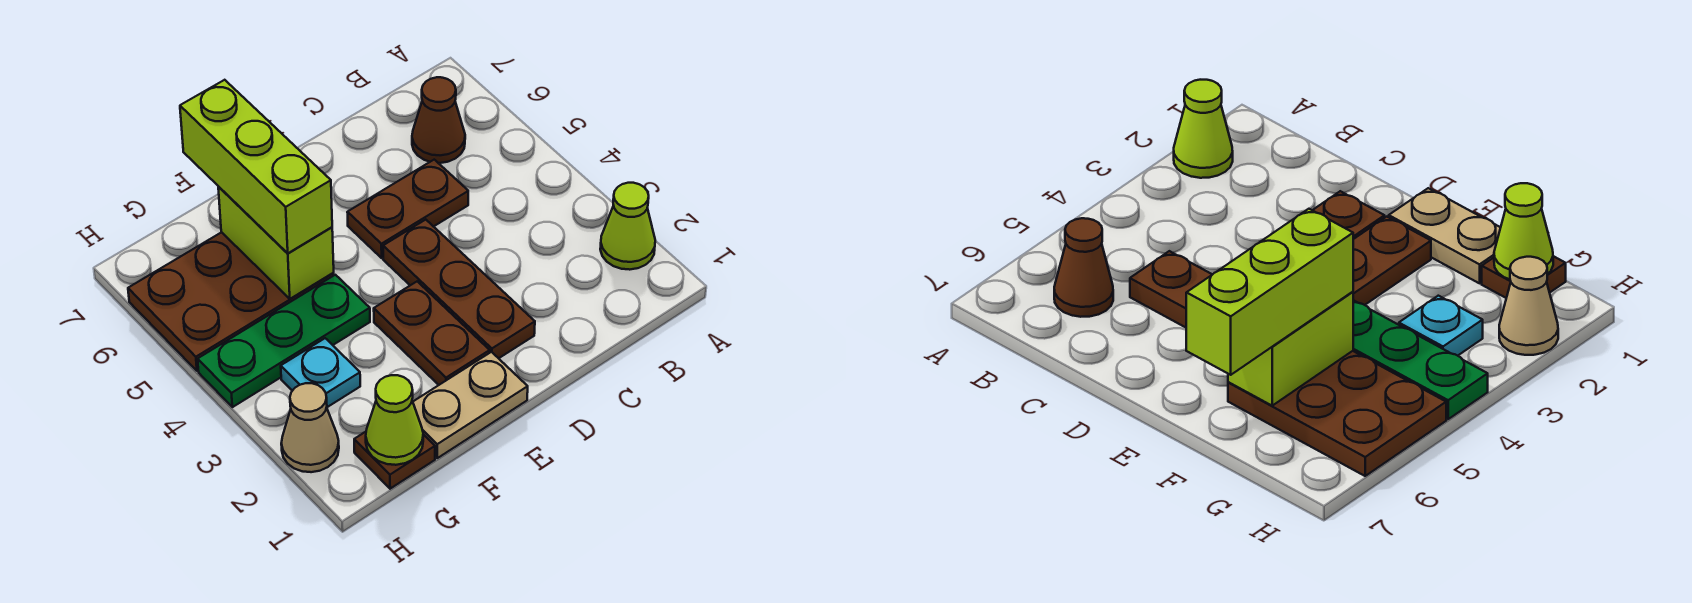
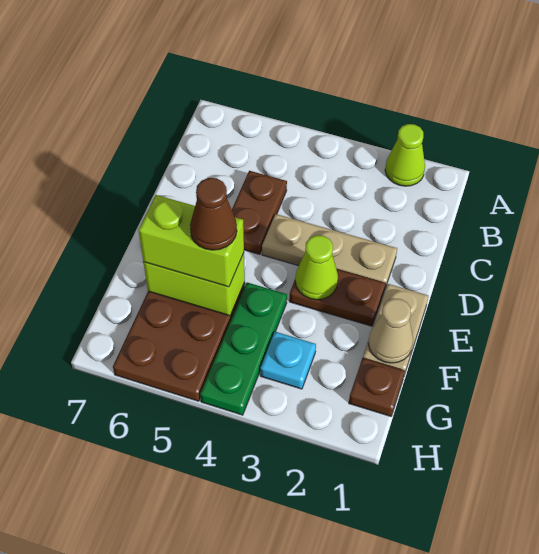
brown 1x1 cone [412,77,465,163] -> brown 1x1 cone moved to [190,178,237,250]
brown 1x3 plate [383,220,535,358] -> tan 1x3 plate [262,214,397,288]
lime 1x3 brick [180,80,332,253] -> lime 1x2 brick [138,195,244,287]
lime 1x1 cone [366,375,423,465] -> lime 1x1 cone moved to [295,235,338,300]
tan 1x1 cone [281,383,339,472] -> tan 1x1 cone moved to [368,299,413,363]

